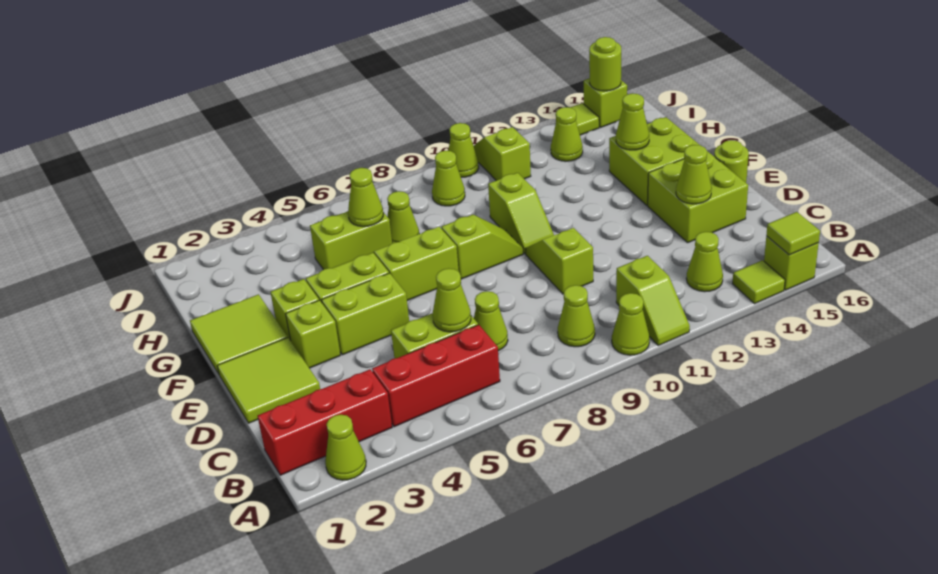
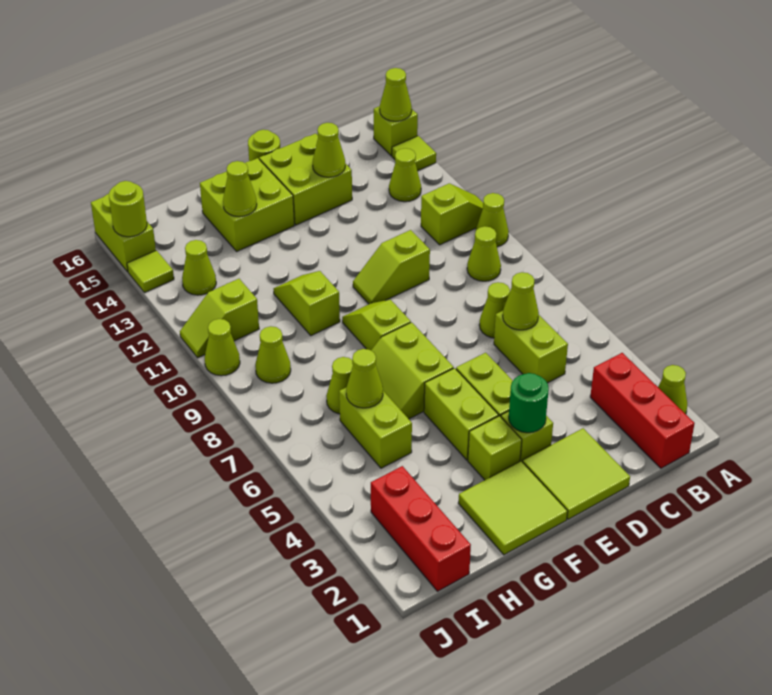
lime 1x1 tile [766,212,820,255] -> lime 1x1 cone [380,68,412,121]
red 1x3 brick [372,325,500,427] -> red 1x3 brick moved to [371,466,471,591]
none -> green 1x1 round brick [509,373,549,433]
lime 1x2 slope [488,173,554,254] -> lime 1x2 slope turned to [273,271,340,336]
lime 1x1 brick [584,78,627,127] -> lime 1x2 brick [91,194,156,272]

